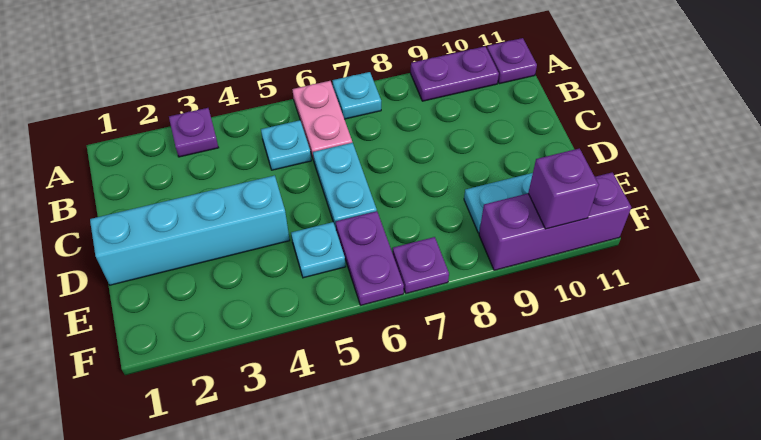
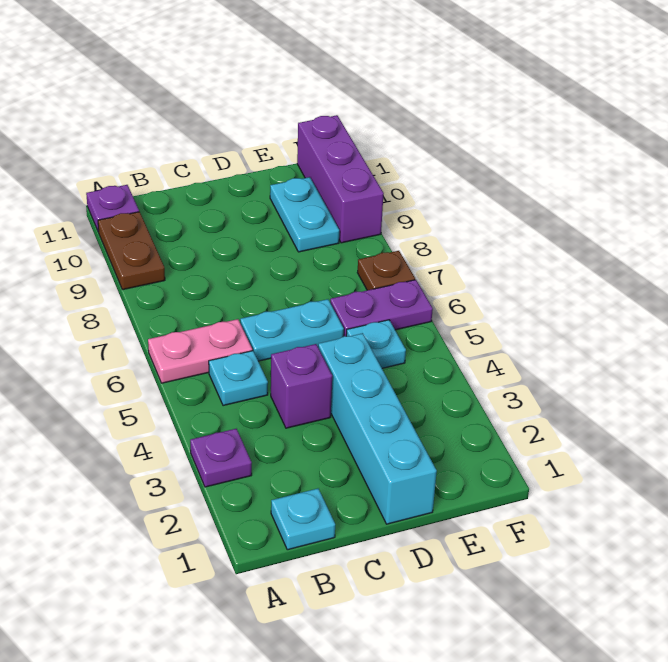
cyan 1x1 plate [332,72,381,119] -> cyan 1x1 plate moved to [271,489,335,550]
purple 1x2 plate [411,46,499,101] -> brown 1x2 plate [98,212,165,290]
purple 1x1 plate [393,237,449,293] -> brown 1x1 plate [357,251,415,290]
purple 1x1 brick [528,148,599,229] -> purple 1x1 brick moved to [271,344,332,428]

